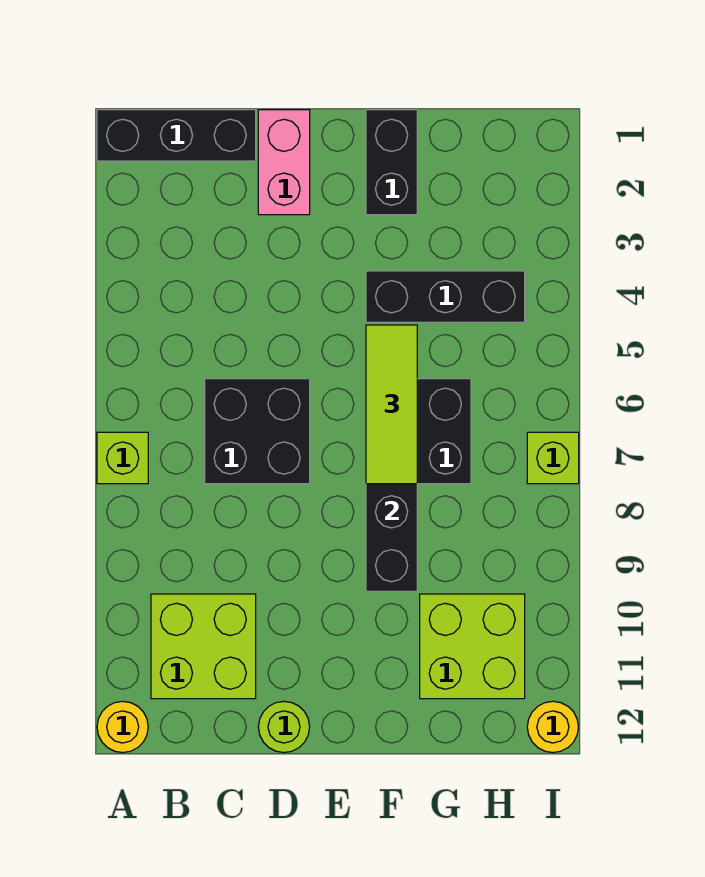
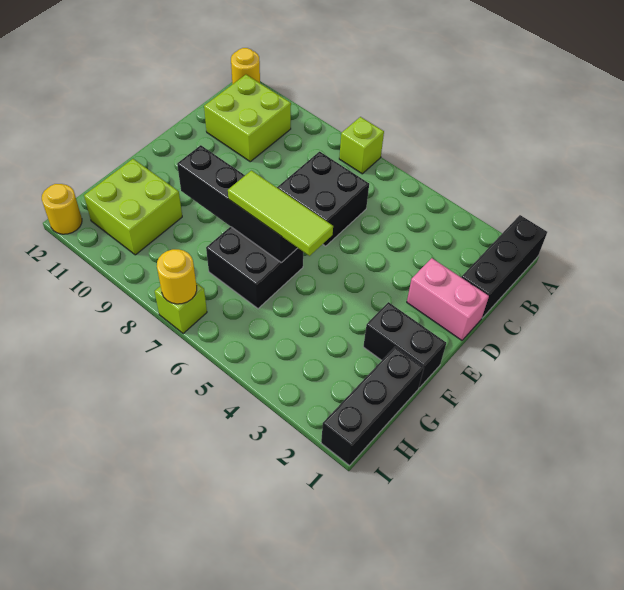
lime 1x1 round brick [258,701,310,753] -> none
black 1x3 brick [366,271,525,322] -> black 1x3 brick moved to [321,347,424,465]
none -> yellow 1x1 round brick [157,249,197,304]

